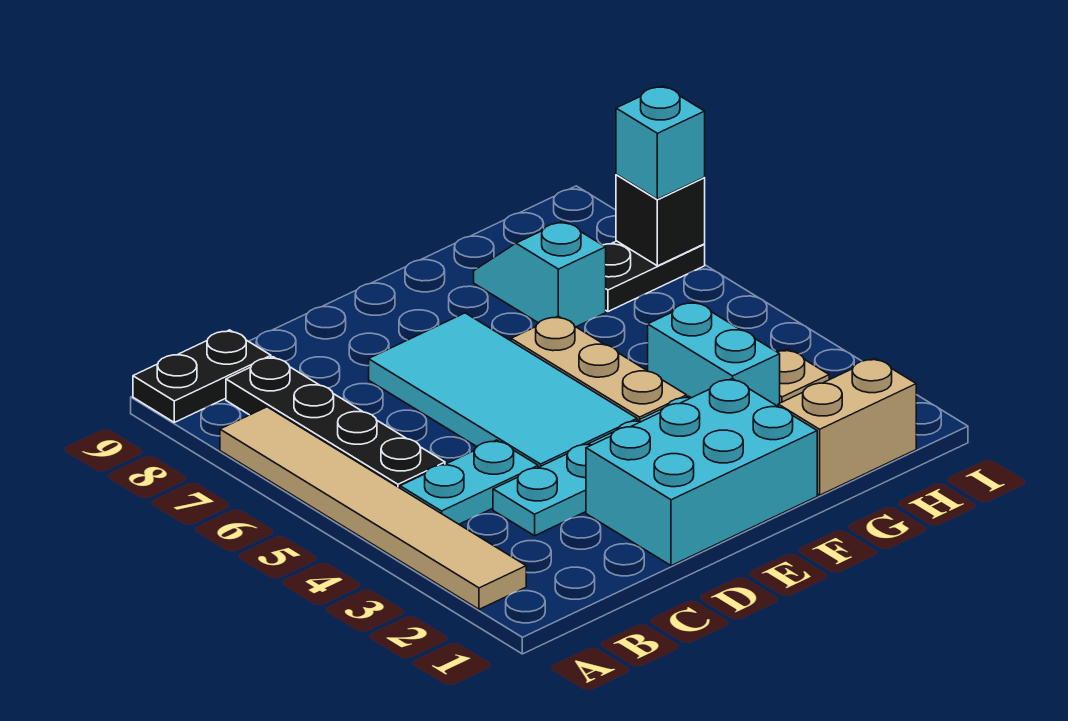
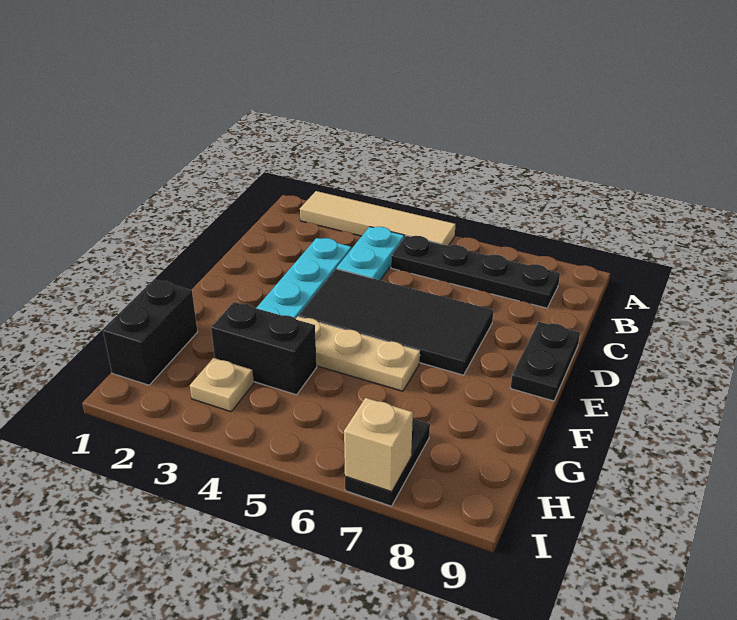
tan 1x6 tile [220,407,526,609] -> tan 1x4 tile [300,191,456,246]
black 1x2 plate [133,330,271,422] -> black 1x2 plate moved to [511,322,580,401]
cyan 2x3 brick [586,379,817,566] -> none
cyan 2x4 tile [369,313,637,467] -> black 2x4 tile [299,269,493,375]
tan 1x2 brick [778,358,916,495] -> black 1x2 brick [103,280,198,385]
cyan 1x2 brick [648,302,780,406] -> black 1x2 brick [211,302,317,395]
cyan 1x2 slope [474,221,606,327] -> none
black 1x1 brick [616,174,705,266] -> tan 1x1 brick [344,398,413,492]
cyan 1x1 brick [616,86,705,199] -> none

